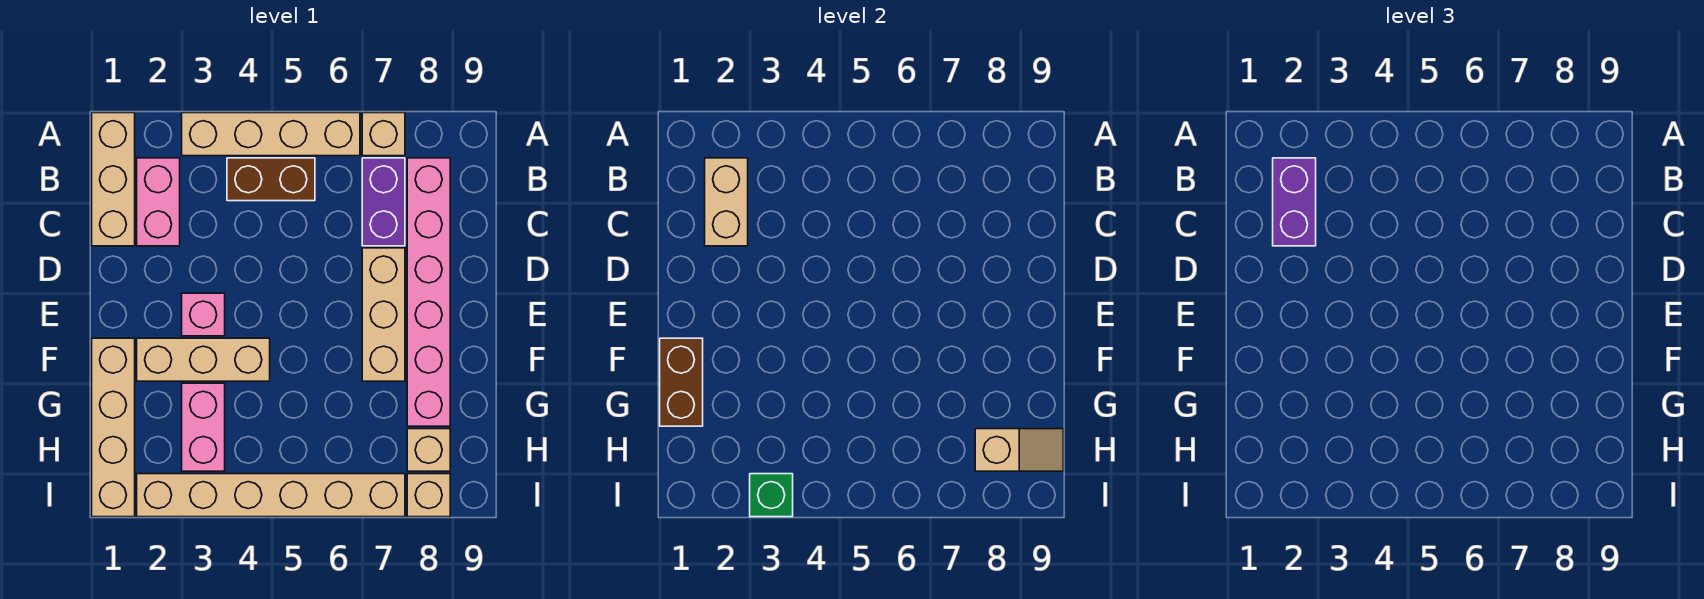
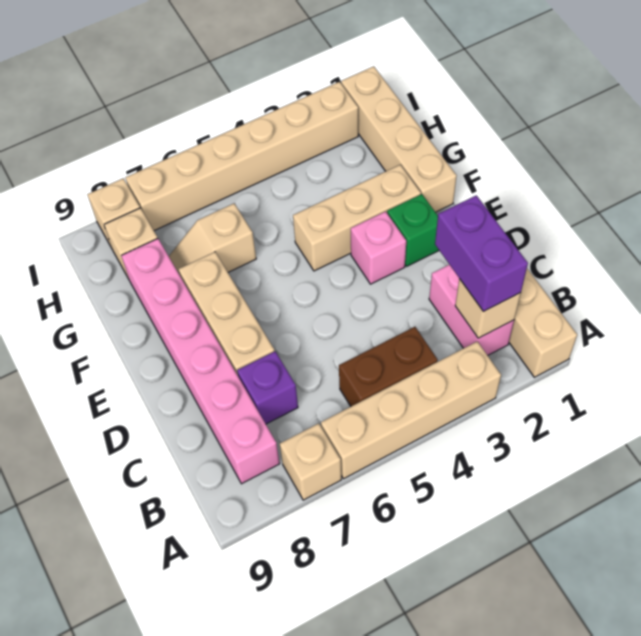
tan 1x2 brick [705,158,748,246] -> tan 1x1 brick [455,279,521,338]
purple 1x2 brick [362,158,405,246] -> purple 1x1 brick [237,351,298,424]
brown 1x2 brick [660,338,703,426] -> none
pink 1x2 brick [182,383,225,471] -> none
tan 1x2 slope [975,429,1063,471] -> tan 1x2 slope moved to [169,204,256,275]
green 1x1 brick [750,474,793,517] -> green 1x1 brick moved to [387,194,439,266]

